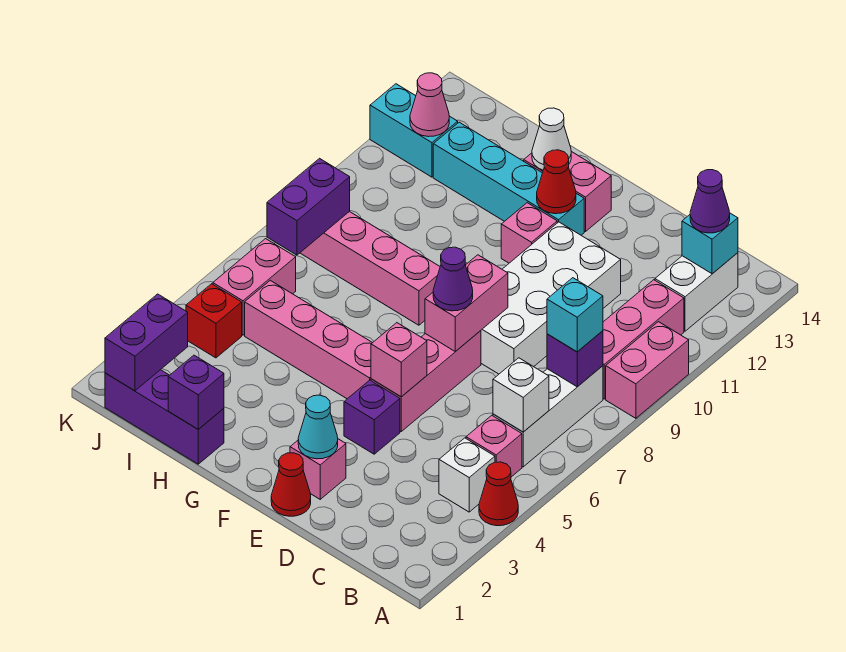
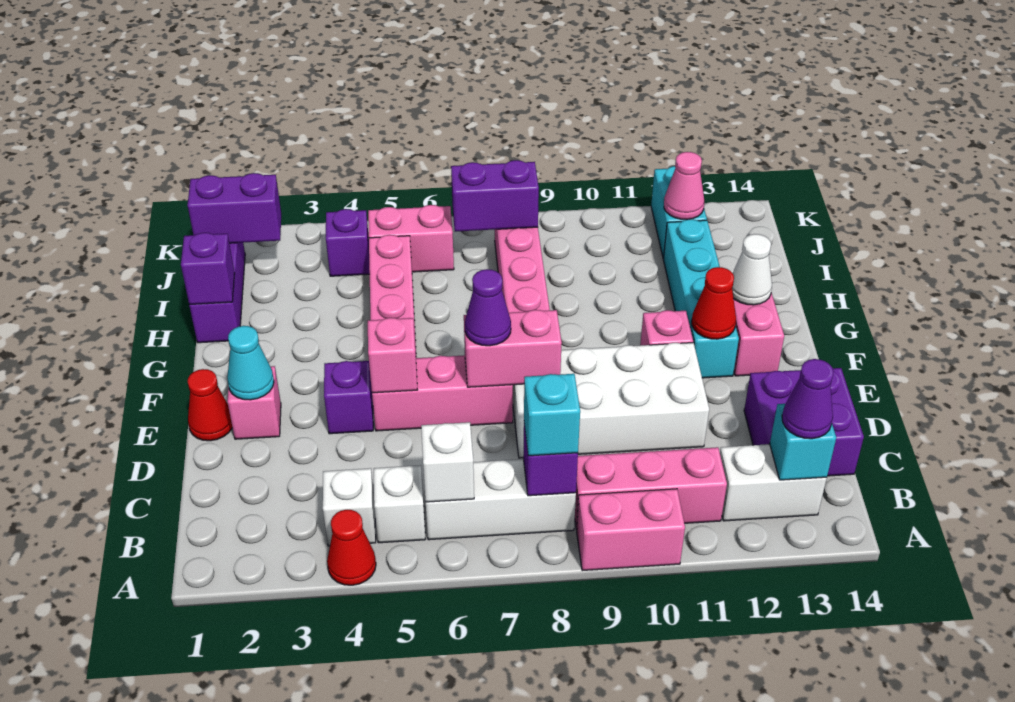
pink 1x1 brick [466,415,522,477] -> white 1x1 brick [374,465,425,543]
none -> purple 2x2 brick [744,368,864,476]
red 1x1 brick [186,284,242,358] -> purple 1x1 brick [326,209,370,276]

